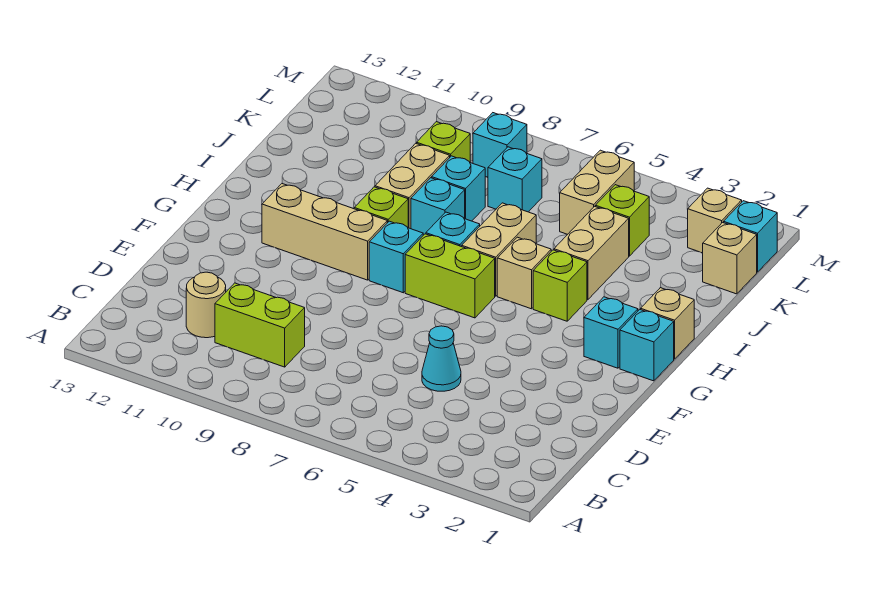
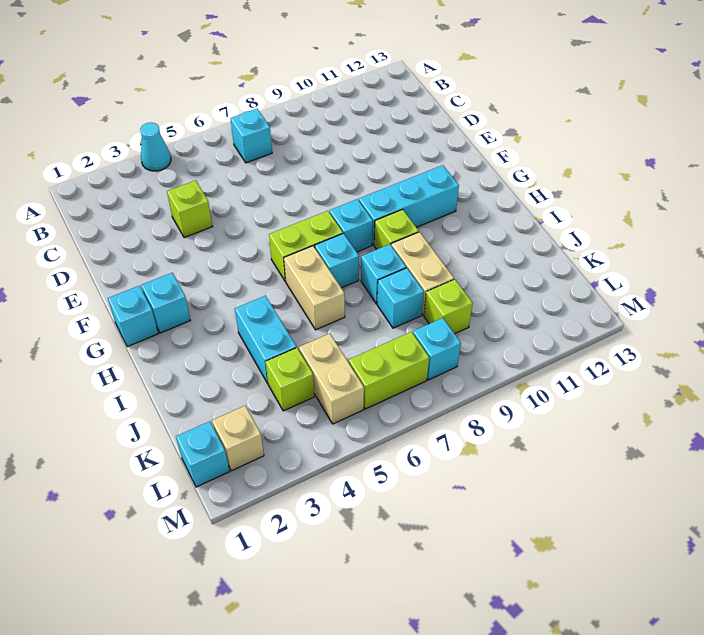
lime 1x2 brick [215,283,305,367] -> lime 1x2 brick moved to [349,332,429,409]
tan 1x1 round brick [186,272,226,338] -> none
cyan 1x1 cone [422,326,461,391] -> cyan 1x1 cone moved to [140,123,171,171]
tan 1x3 brick [262,183,387,280] -> cyan 1x3 brick [359,165,459,245]
tan 1x1 brick [641,288,694,359] -> none
lime 1x1 brick [533,250,587,321] -> lime 1x1 brick moved to [167,180,212,238]
tan 1x1 brick [497,237,551,309] -> none
tan 1x2 brick [554,206,629,300] -> cyan 1x2 brick [235,296,297,383]
tan 1x1 brick [703,222,757,294] -> none
cyan 1x1 brick [488,147,542,212] -> cyan 1x1 brick moved to [230,109,272,163]

